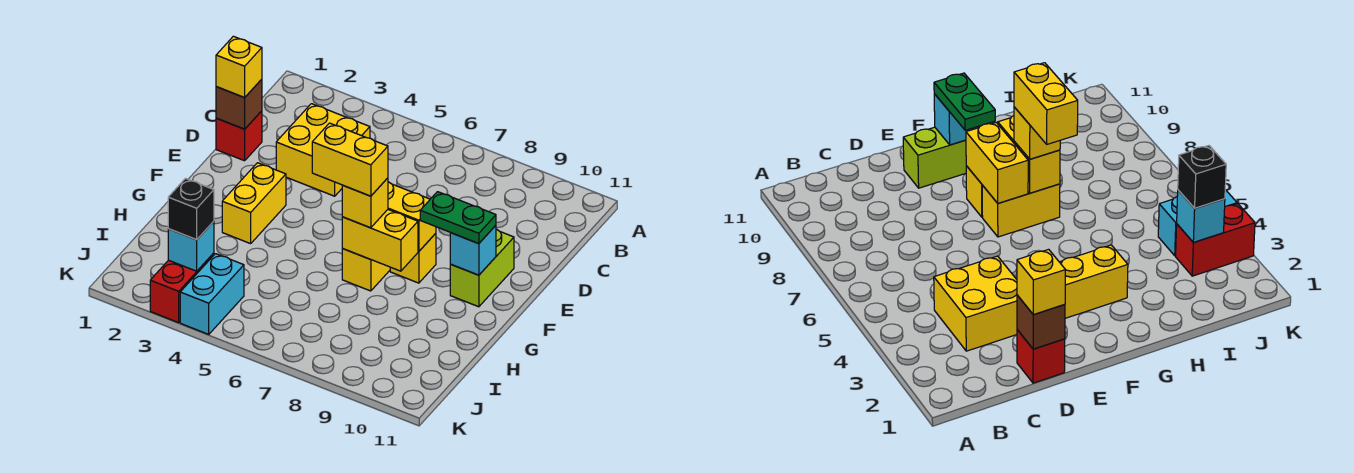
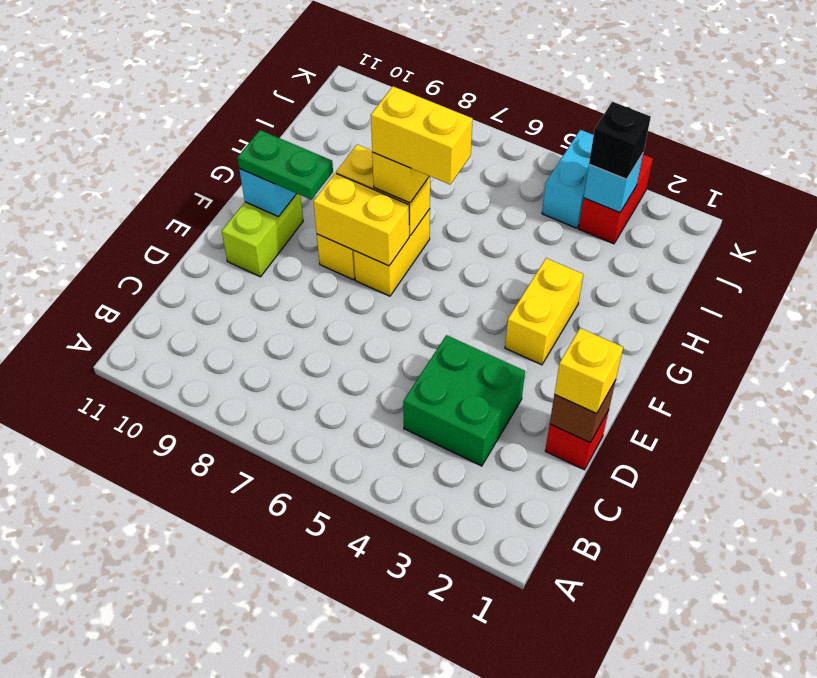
yellow 2x2 brick [276,104,370,196] -> green 2x2 brick [403,335,525,466]

